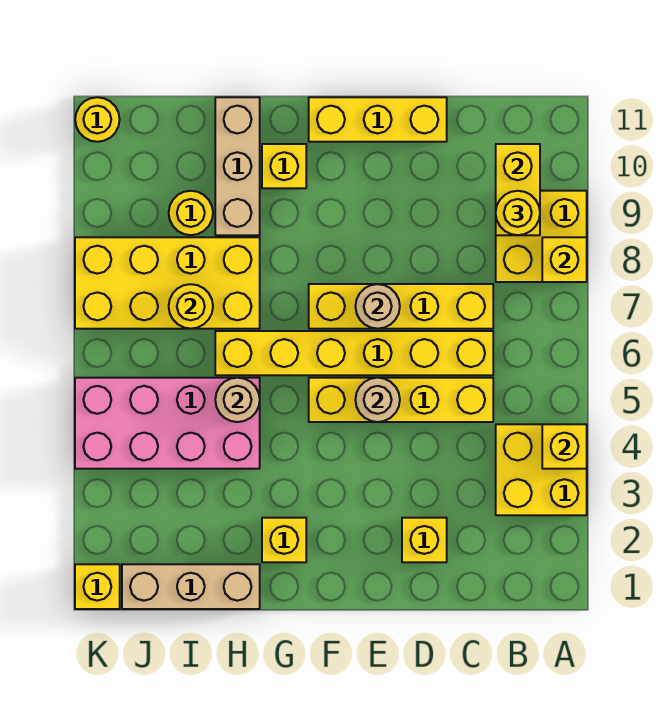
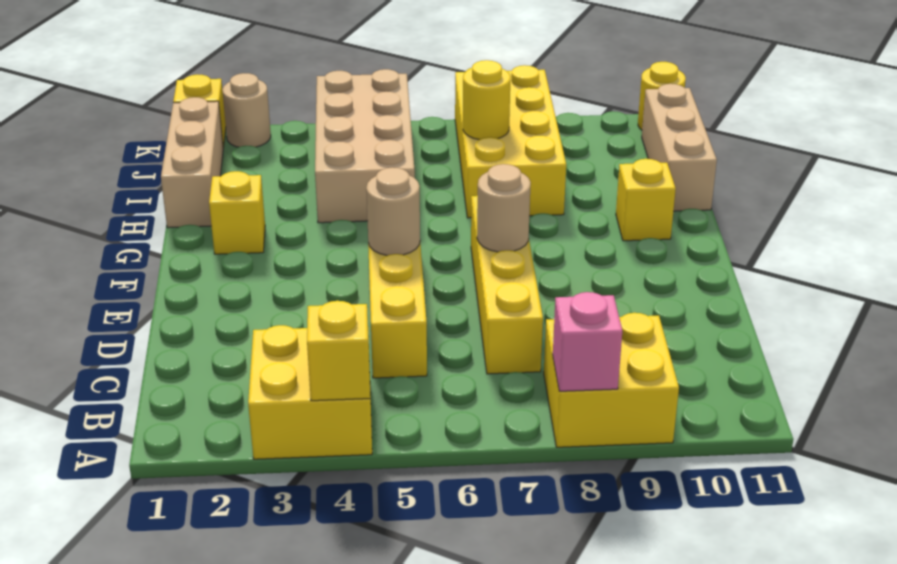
yellow 1x1 brick [542,237,587,282] -> pink 1x1 brick [553,292,622,391]
yellow 1x2 brick [496,144,540,235] -> none
yellow 1x1 round brick [496,191,540,235] -> none
yellow 1x6 brick [215,331,493,375] -> none
yellow 1x1 brick [402,518,447,562] -> none
yellow 1x3 brick [309,97,447,142] -> none
pink 2x4 brick [75,378,260,469] -> tan 2x4 brick [315,69,415,223]
tan 1x1 round brick [215,378,260,422] -> tan 1x1 round brick moved to [222,73,271,147]
tan 1x3 brick [215,97,260,235] -> tan 1x3 brick turned to [642,84,717,211]
yellow 1x1 round brick [169,191,213,235] -> none

